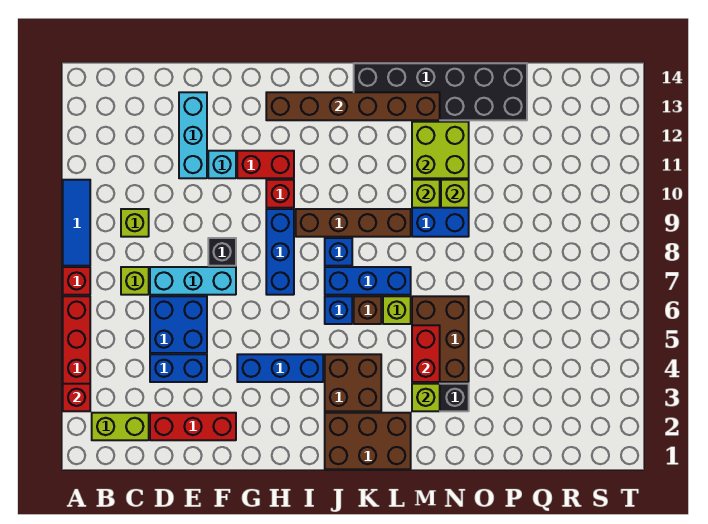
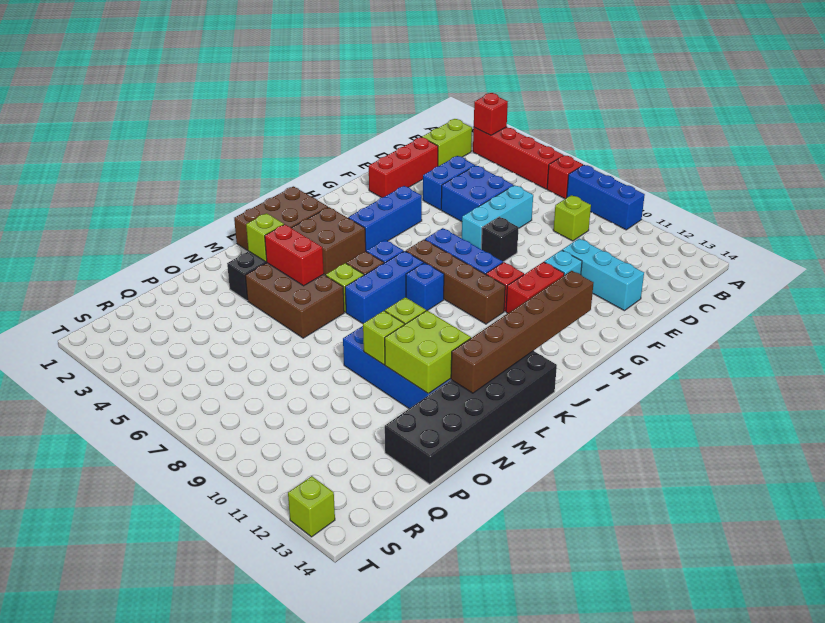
blue 1x3 tile [63,180,90,266] -> blue 1x3 brick [567,165,645,230]
lime 1x1 brick [121,267,149,295] -> lime 1x1 brick moved to [288,476,335,537]
brown 1x4 brick [296,209,411,237] -> brown 1x4 brick turned to [406,240,505,324]

